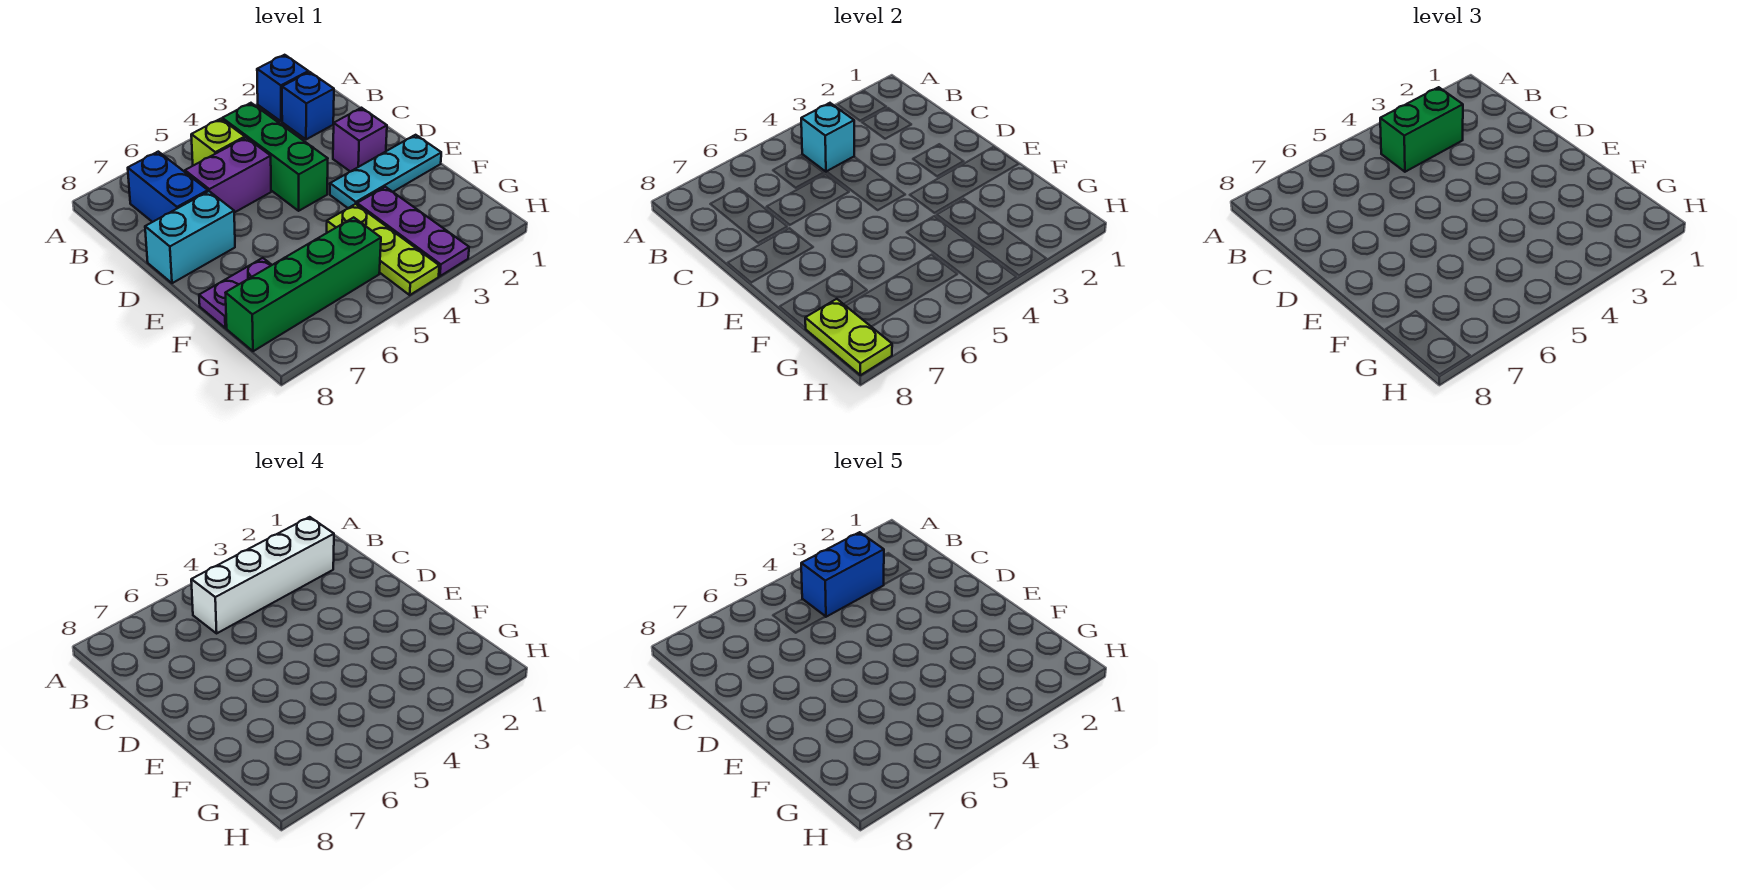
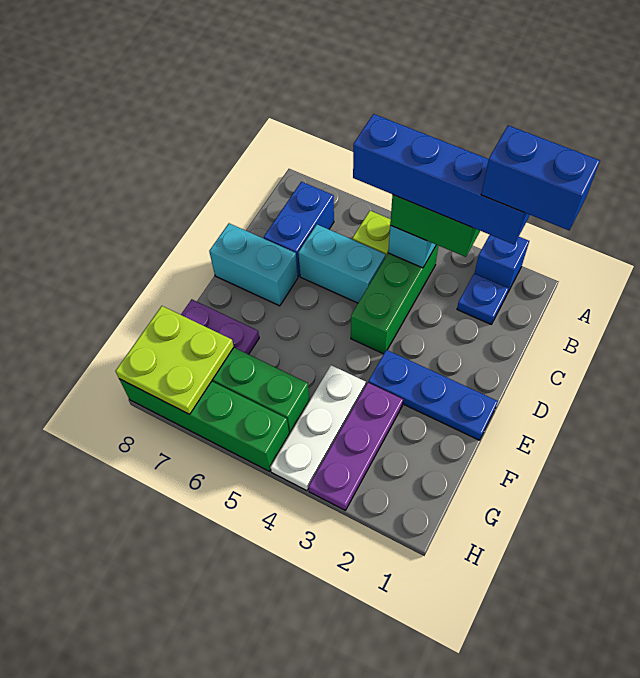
blue 1x1 brick [282,72,334,139] -> blue 1x1 plate [457,273,509,324]
white 1x4 brick [191,517,334,633] -> blue 1x4 brick [353,114,530,244]
blue 1x2 brick [801,532,884,617] -> blue 1x2 brick moved to [481,125,600,230]
purple 1x2 brick [185,138,271,213] -> cyan 1x2 brick [298,225,386,303]
purple 1x1 brick [333,108,387,172] -> none
cyan 1x3 plate [330,135,441,208] -> blue 1x3 plate [368,350,498,440]
lime 1x3 plate [327,204,439,295] -> white 1x3 plate [270,365,366,491]
lime 1x2 plate [805,299,892,375] -> lime 2x2 plate [116,306,234,414]
none -> green 1x4 brick [119,379,289,471]

